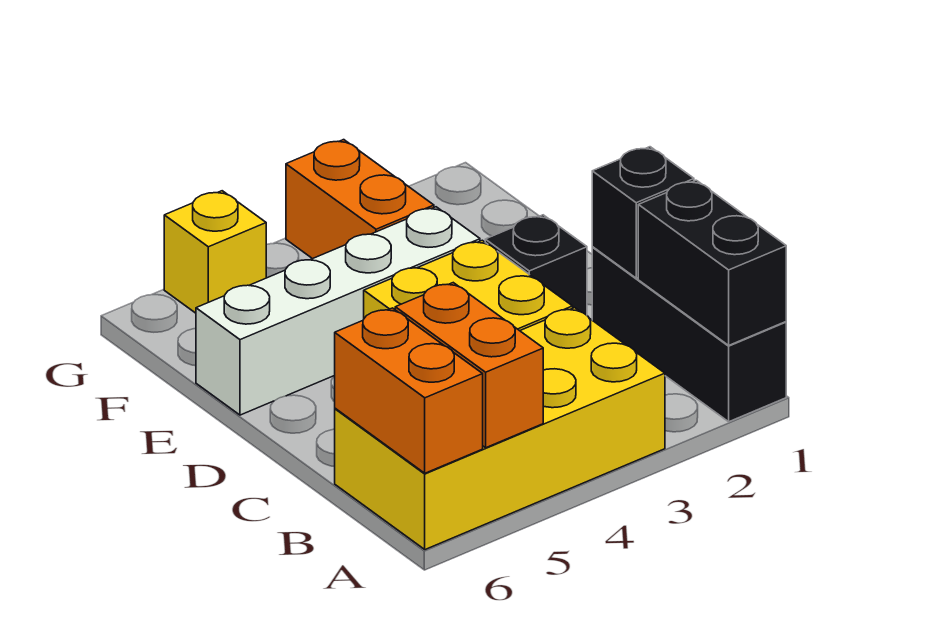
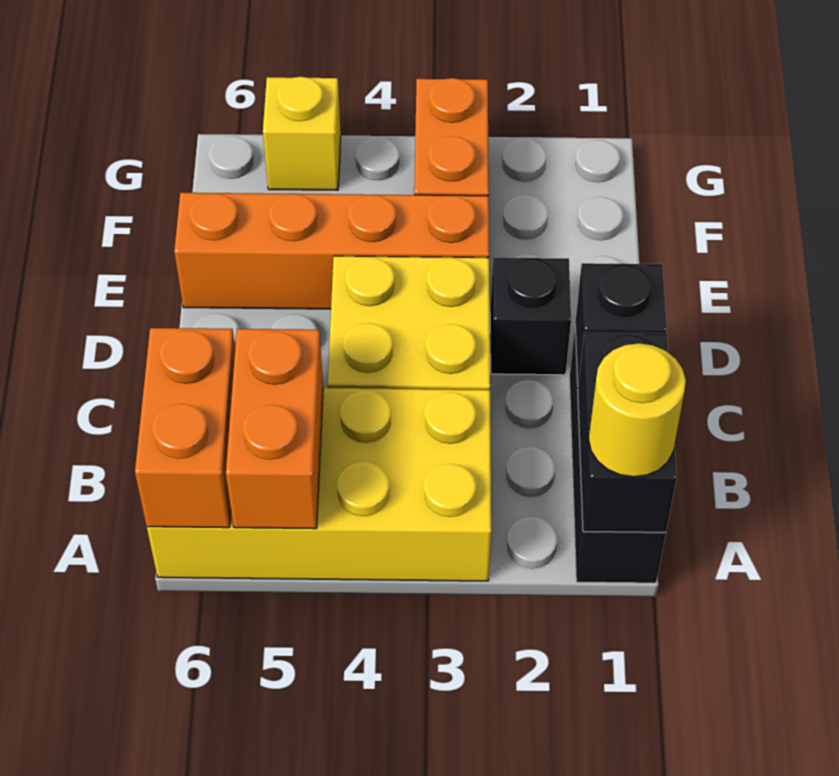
none -> yellow 1x1 round brick [589,343,686,477]
white 1x4 brick [196,207,480,415] -> orange 1x4 brick [174,193,489,309]

